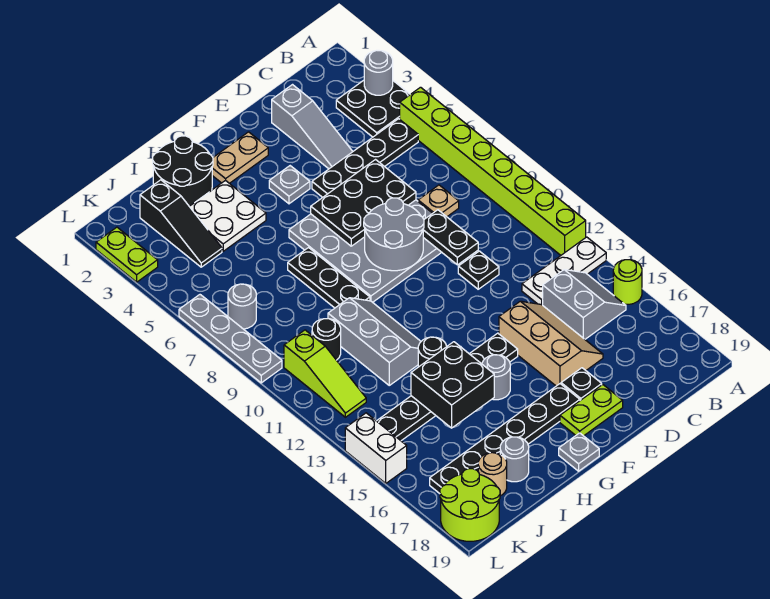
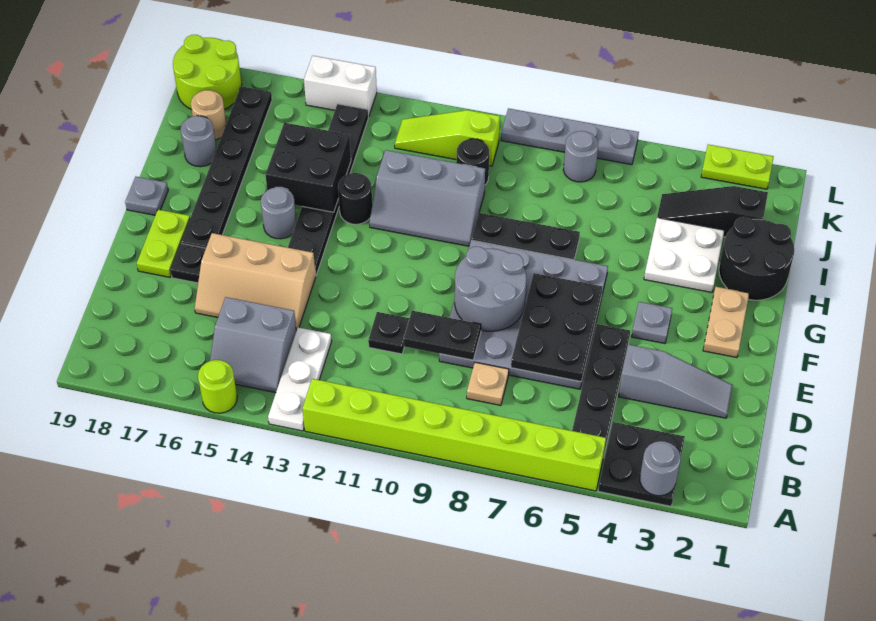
grey 1x3 slope [272,85,353,169] -> grey 1x3 slope turned to [619,344,733,418]

